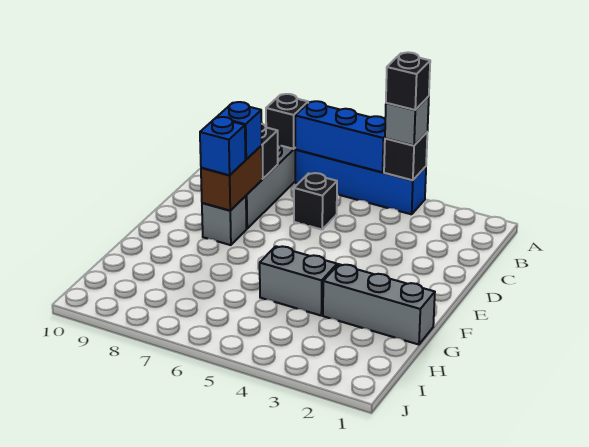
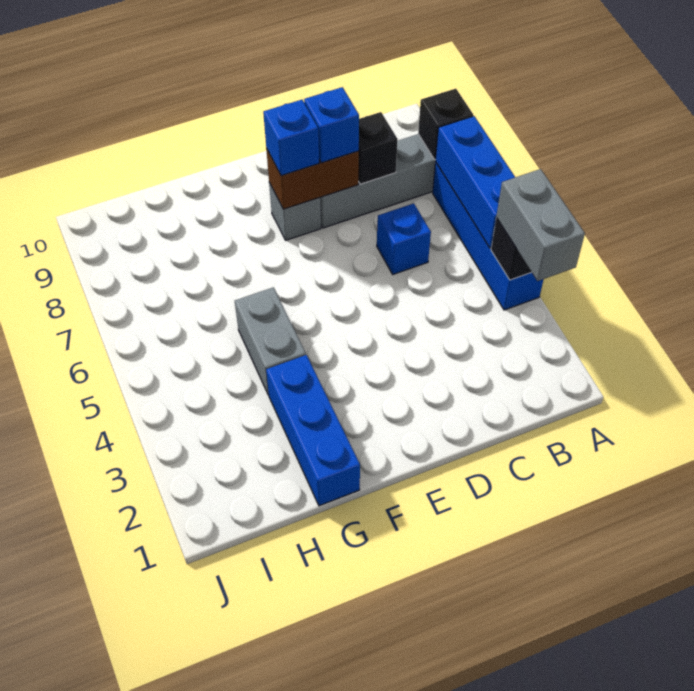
grey 1x1 brick [385,96,429,146] -> grey 1x2 brick [496,169,585,281]
black 1x1 brick [386,52,430,110] -> none
black 1x1 brick [294,173,337,229] -> blue 1x1 brick [377,203,431,274]
grey 1x3 brick [323,264,435,345] -> blue 1x3 brick [266,355,360,506]

